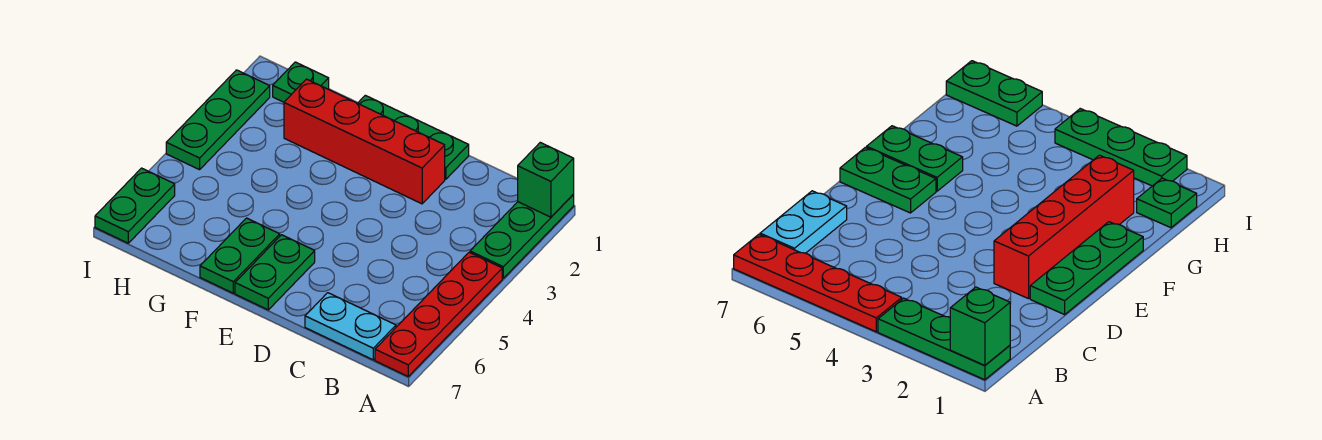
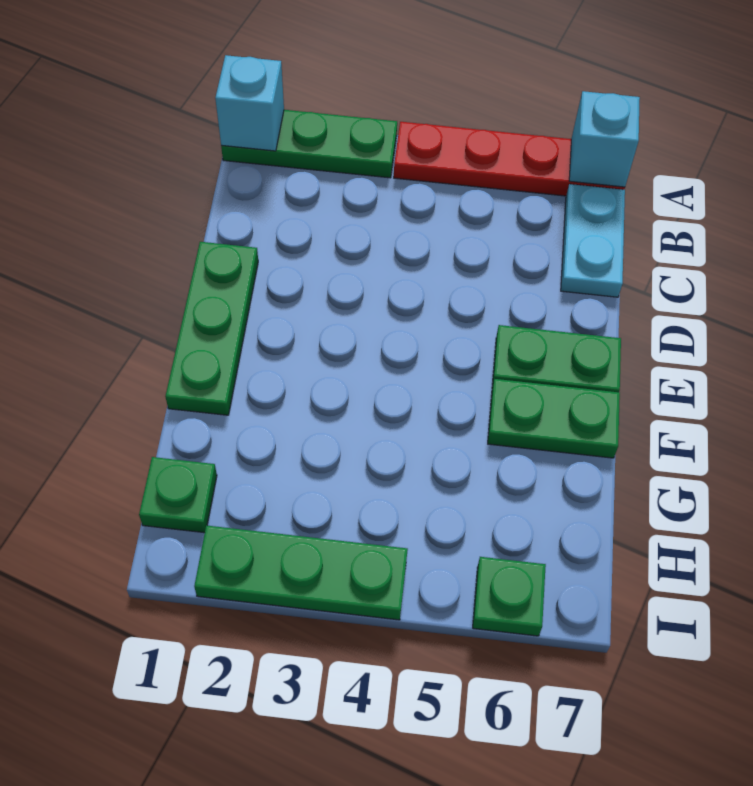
green 1x1 brick [518,142,574,217] -> cyan 1x1 brick [215,55,284,151]
none -> cyan 1x1 brick [569,91,640,187]
red 1x4 brick [284,79,445,204] -> none
green 1x2 plate [95,168,175,243] -> green 1x1 plate [473,557,546,636]

